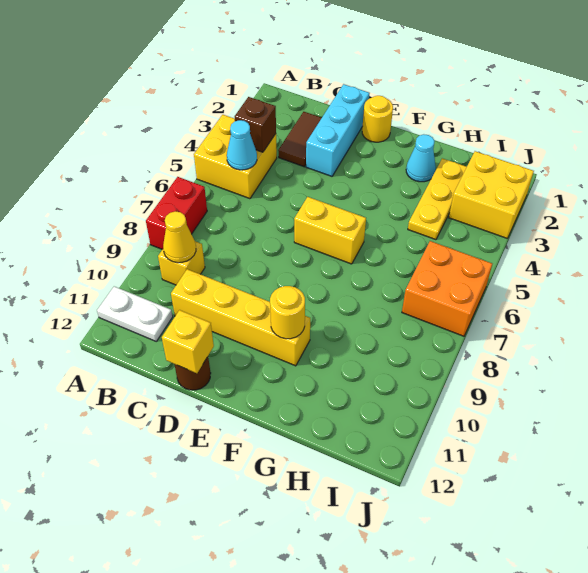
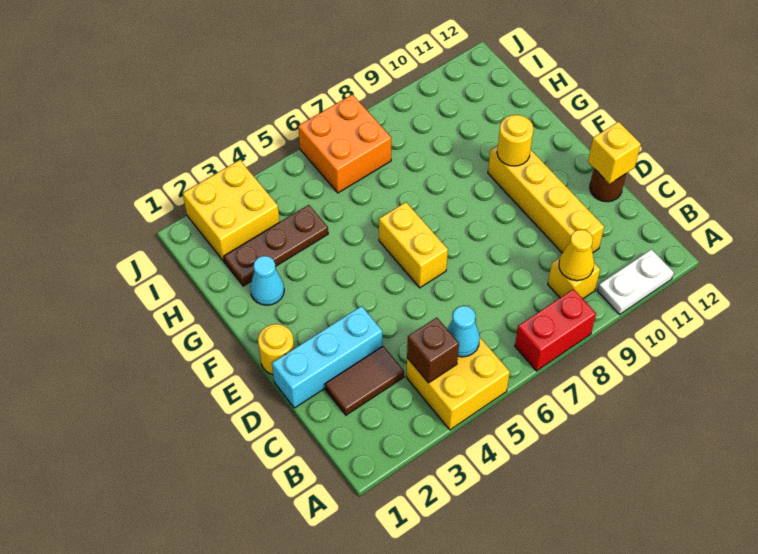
white 1x2 plate [97,286,173,341] -> white 1x2 plate turned to [598,249,674,314]
yellow 1x3 plate [408,158,467,240] -> brown 1x3 plate [224,205,328,286]

